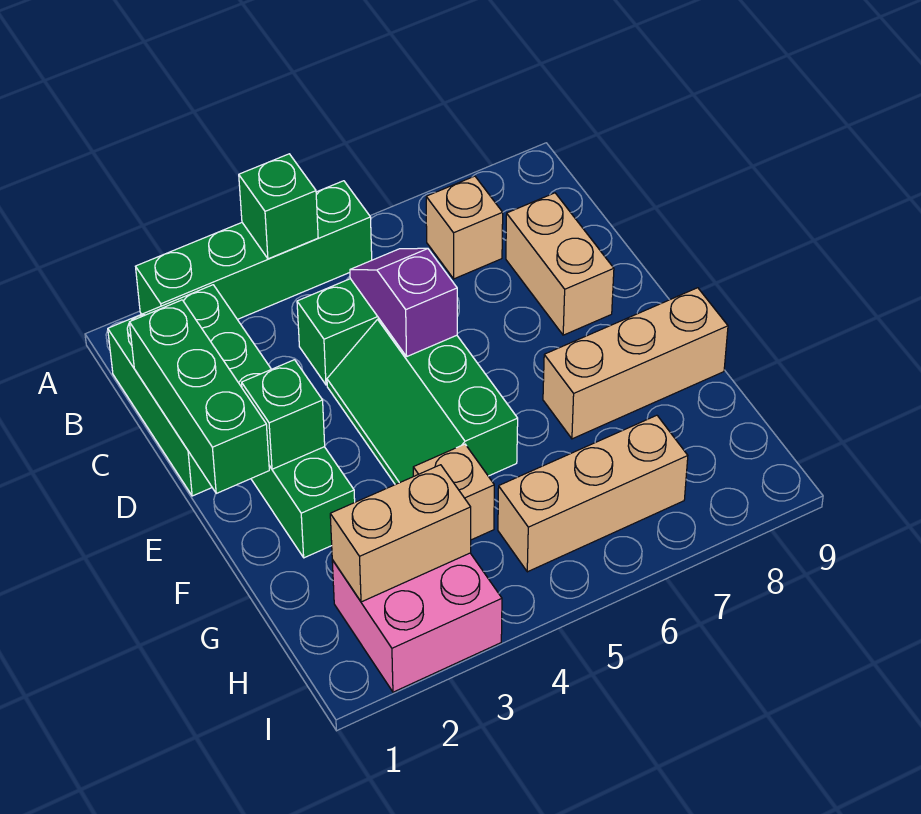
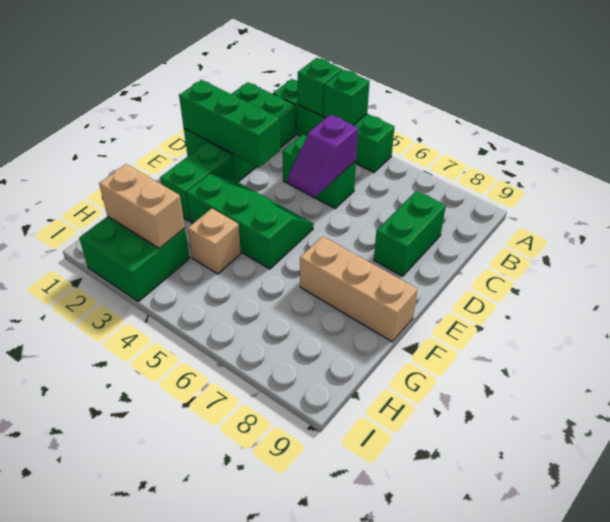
tan 1x1 brick [426,176,503,279] -> none
green 1x3 brick [129,300,269,493] -> green 1x3 brick turned to [179,80,280,167]
purple 1x2 slope [350,248,457,356] -> purple 1x2 slope turned to [288,115,358,197]
tan 1x2 brick [506,193,614,335] -> green 1x2 brick [374,191,446,276]
green 2x3 slope [327,319,518,485] -> green 2x3 slope turned to [186,174,314,269]
green 1x1 brick [242,360,325,469] -> green 1x1 brick moved to [298,58,342,116]
pink 2x2 brick [332,553,502,692] -> green 2x2 brick [79,216,190,302]
tan 1x3 brick [498,415,688,572] -> none

